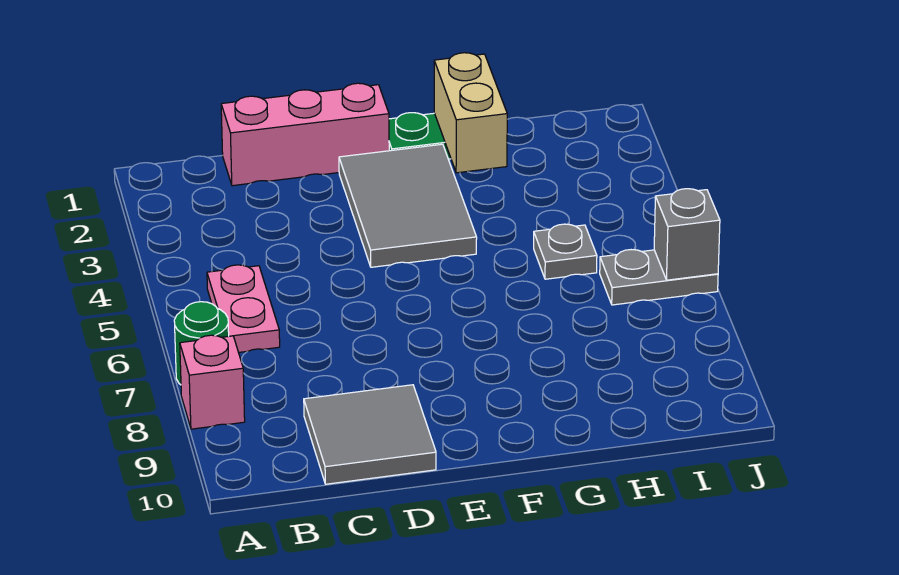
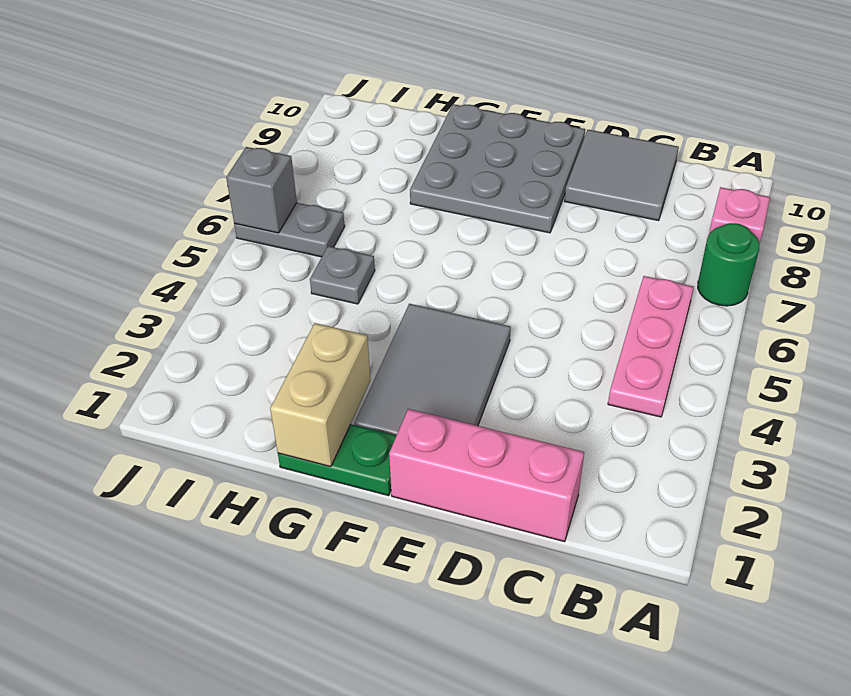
pink 1x2 plate [207,265,280,352] -> pink 1x3 plate [608,276,693,417]
none -> grey 3x3 plate [410,104,585,233]

